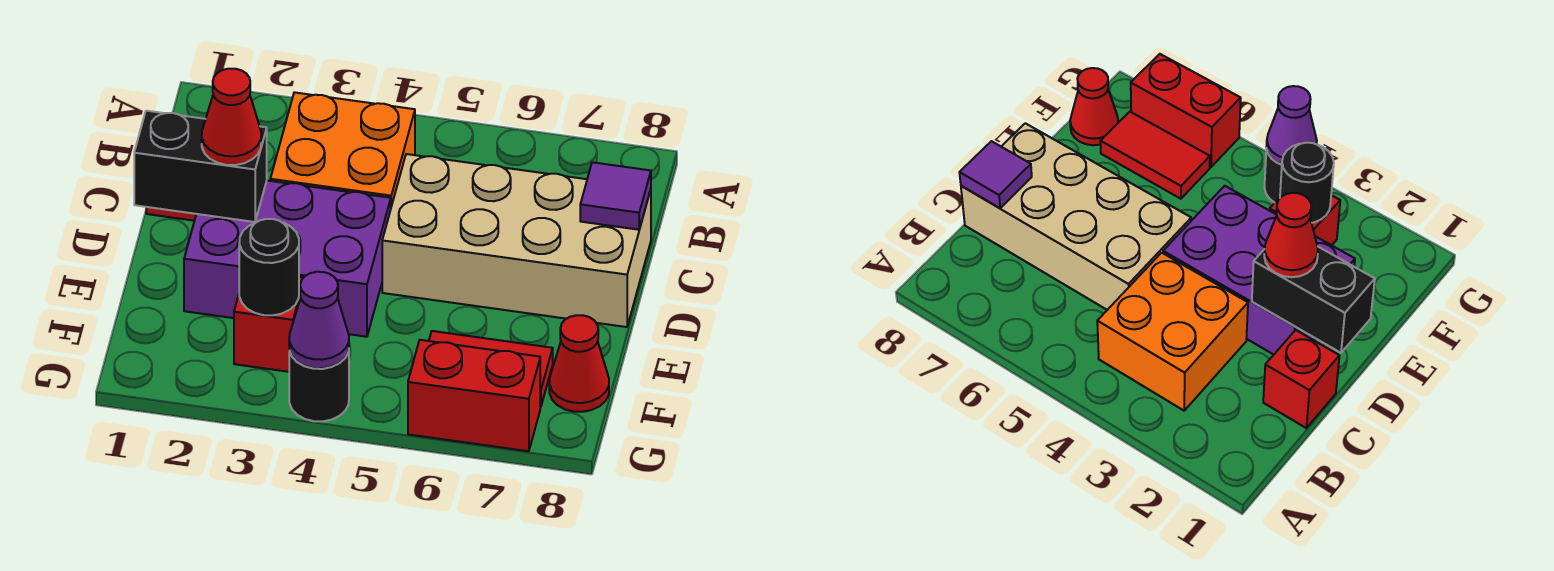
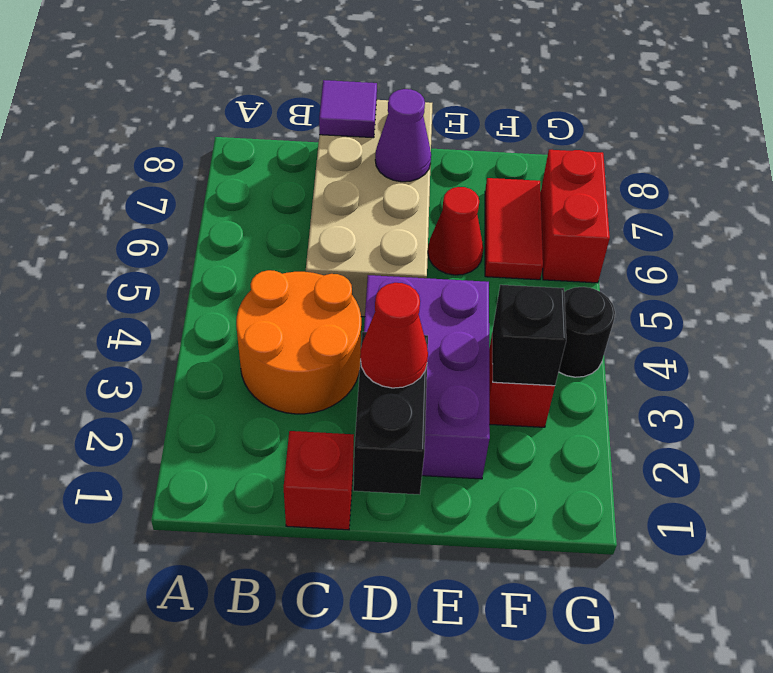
orange 2x2 brick [270,92,415,206] -> orange 2x2 round brick [236,270,361,414]
black 1x1 round brick [239,219,299,315] -> black 1x1 brick [492,285,566,386]
red 1x1 cone [549,315,609,412] -> red 1x1 cone moved to [428,187,483,275]
purple 1x1 cone [289,272,349,368] -> purple 1x1 cone moved to [375,89,431,182]

